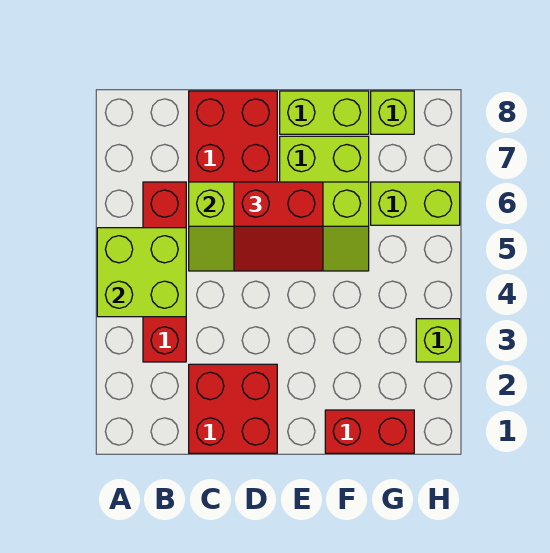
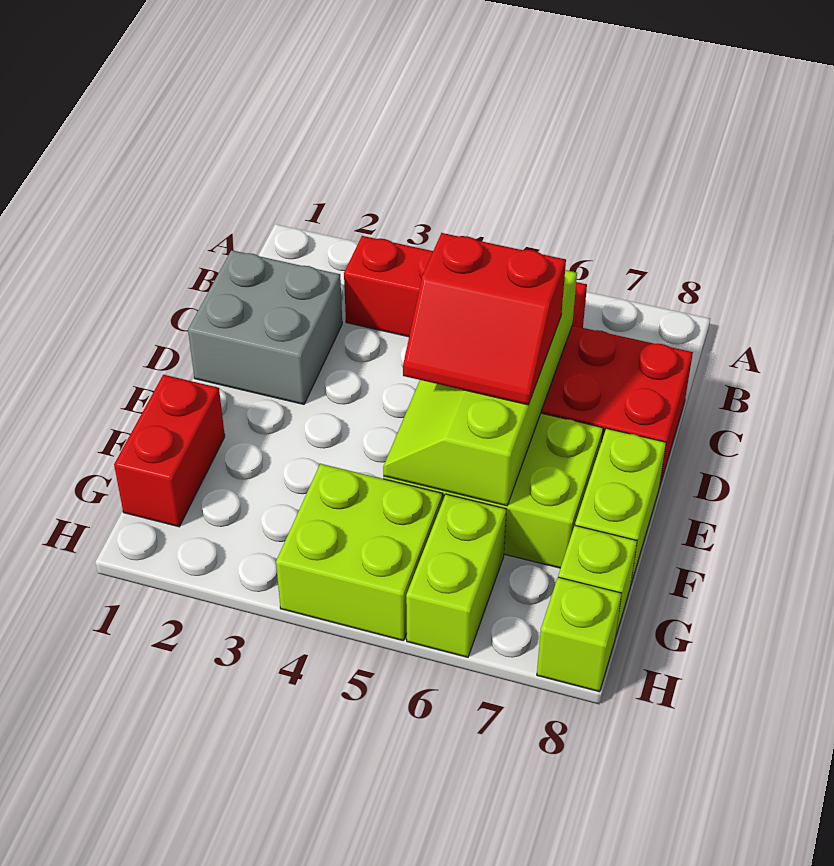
lime 2x2 brick [97,228,186,317] -> lime 2x2 brick moved to [276,464,443,641]
red 2x2 brick [189,364,277,453] -> grey 2x2 brick [188,250,342,404]
red 2x2 slope [234,182,323,271] -> red 2x2 slope turned to [403,233,566,405]
lime 1x1 brick [416,319,460,362] -> lime 1x1 brick moved to [537,577,622,692]

